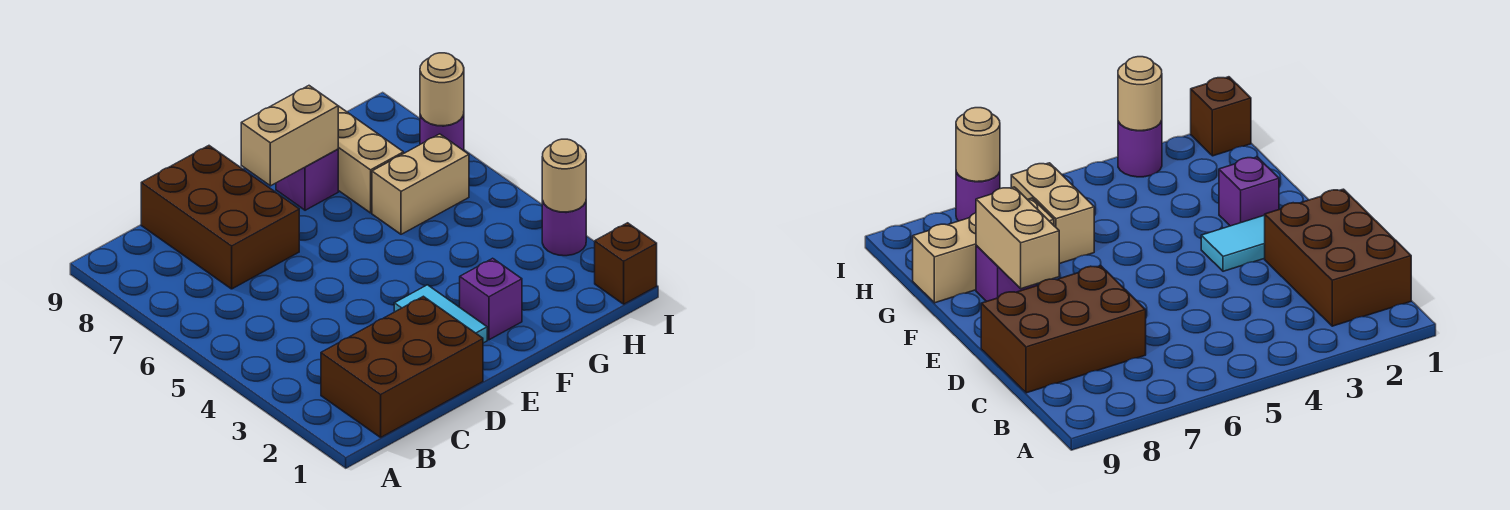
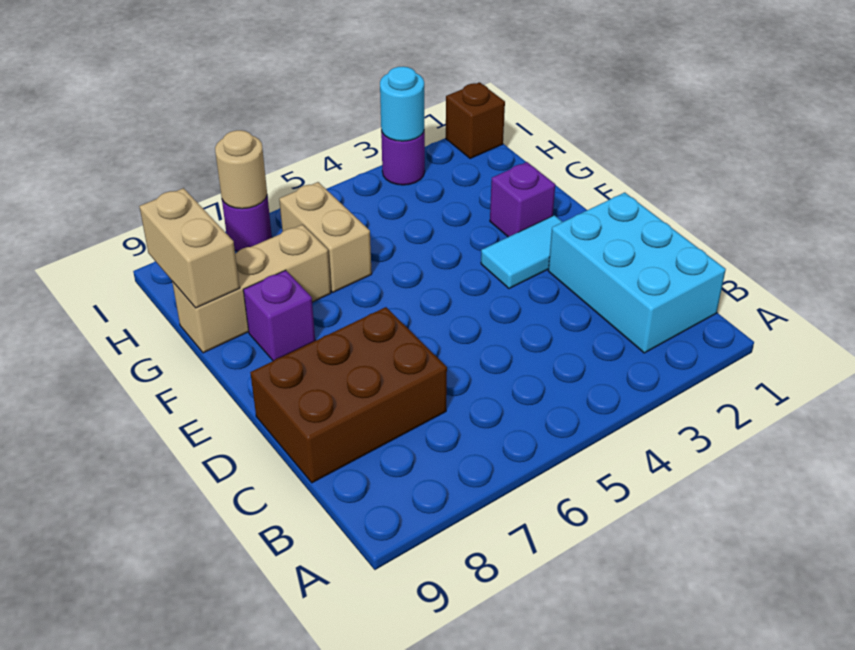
brown 2x3 brick [321,296,483,437] -> cyan 2x3 brick [548,192,726,353]
tan 1x2 brick [241,86,338,186] -> tan 1x2 brick moved to [139,188,240,308]
tan 1x1 round brick [542,139,586,212] -> cyan 1x1 round brick [380,66,424,141]

